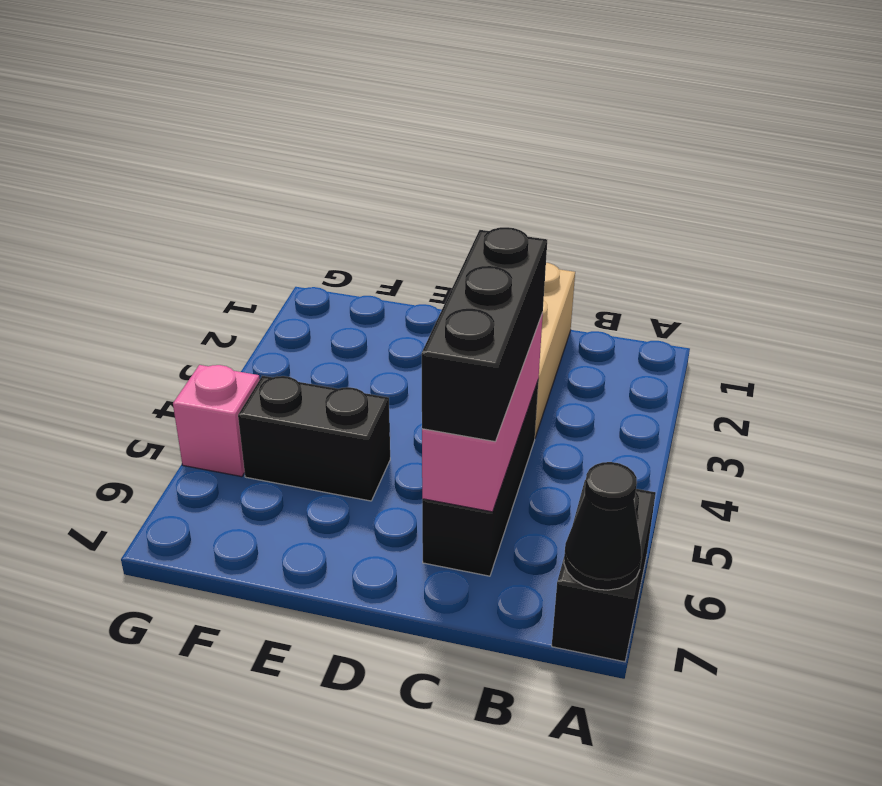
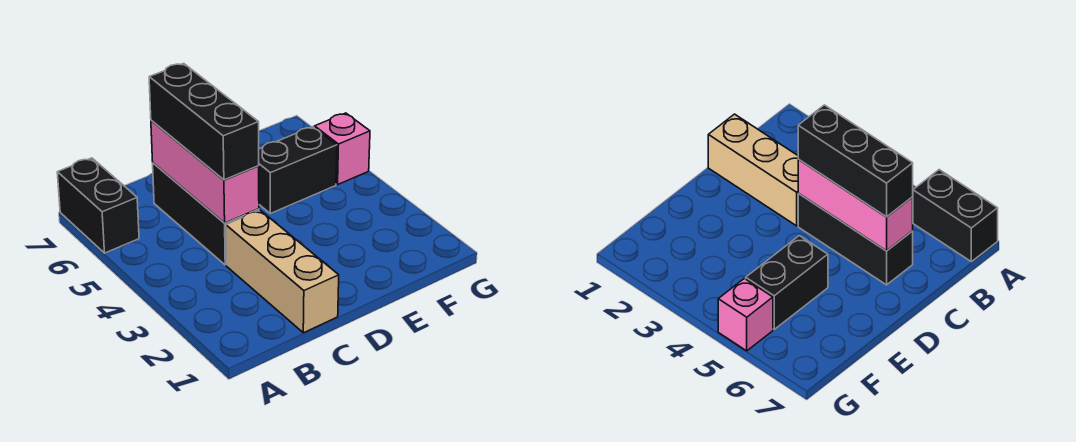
black 1x1 cone [564,462,642,590] -> none

